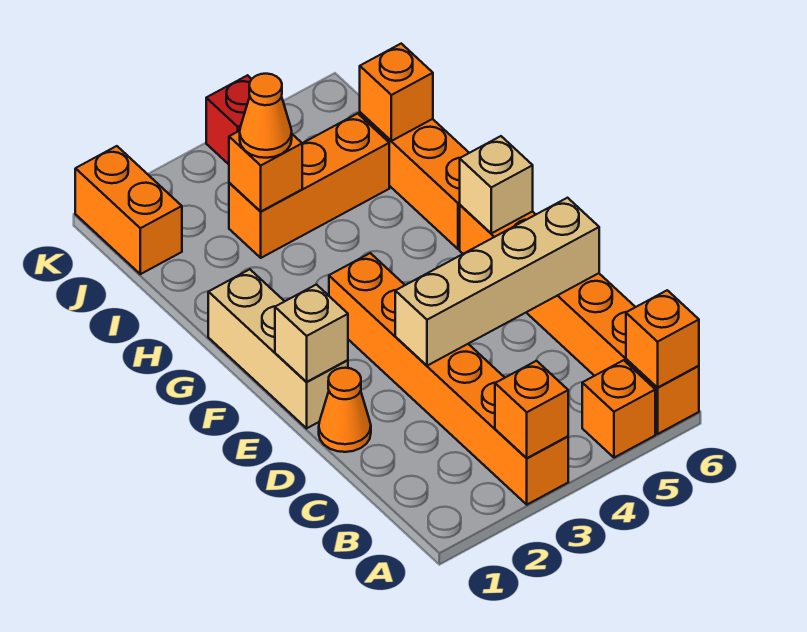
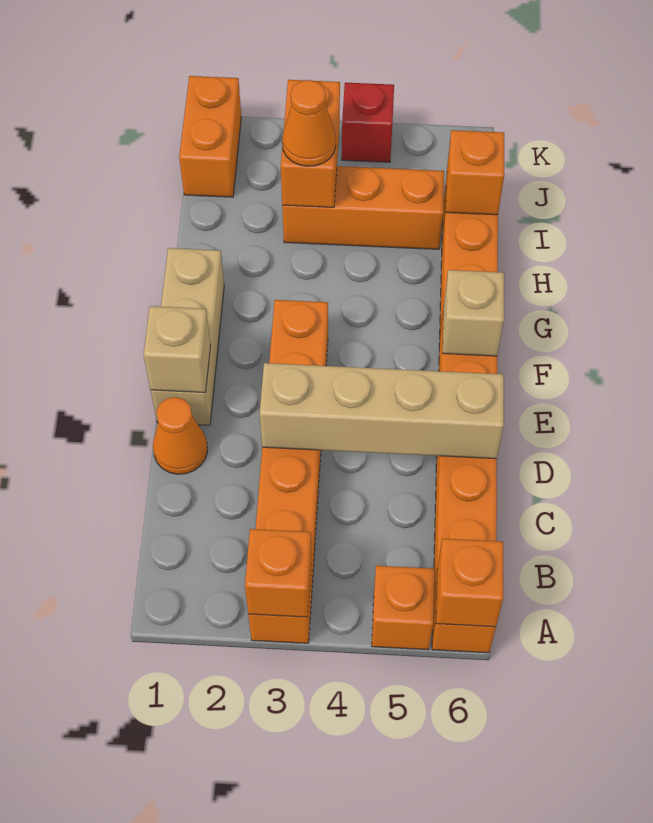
orange 1x1 brick [229,131,302,211] -> orange 1x2 brick [281,80,340,208]

